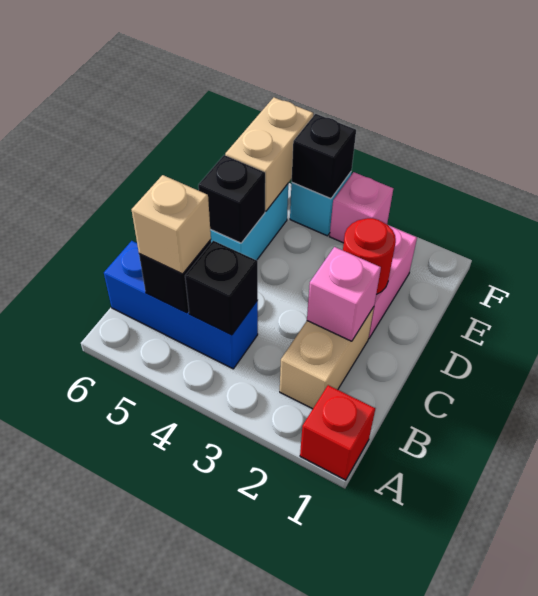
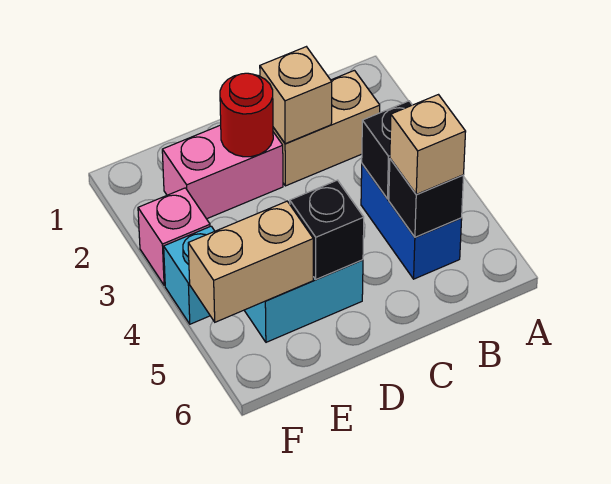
red 1x1 brick [300,385,375,480] -> none
blue 1x3 brick [104,241,258,369] -> blue 1x2 brick [361,164,462,279]
pink 1x1 brick [307,247,381,341] -> tan 1x1 brick [260,47,332,144]
black 1x1 brick [292,114,356,199] -> none

